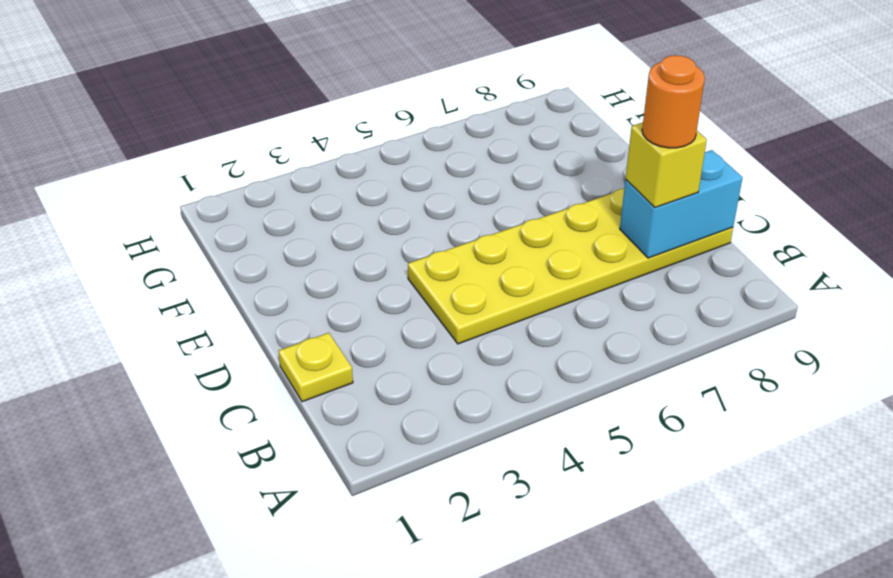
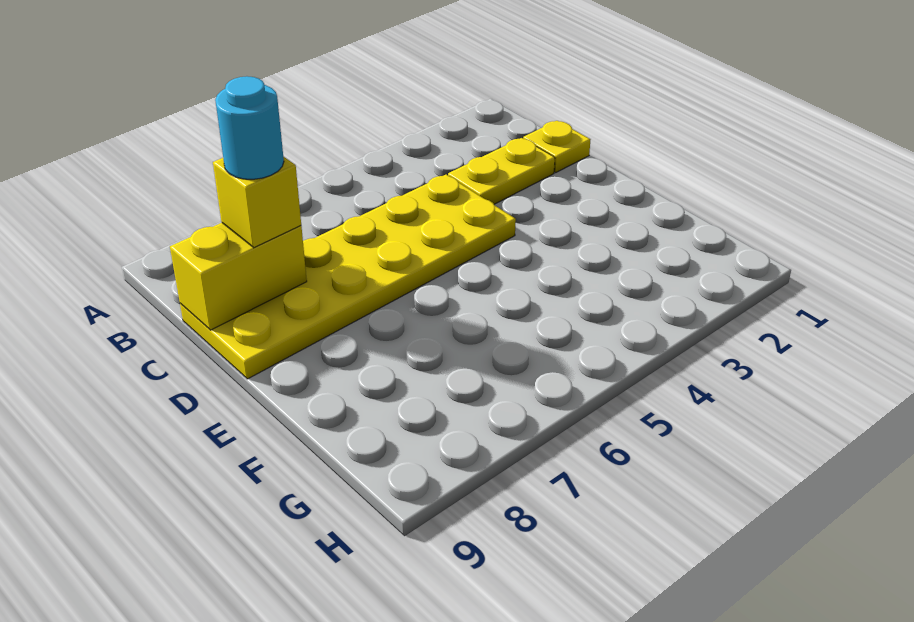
none -> yellow 1x2 plate [448,138,555,204]
cyan 1x2 brick [620,150,742,258] -> yellow 1x2 brick [170,223,307,330]
orange 1x1 round brick [642,55,705,148] -> cyan 1x1 round brick [215,76,284,179]

